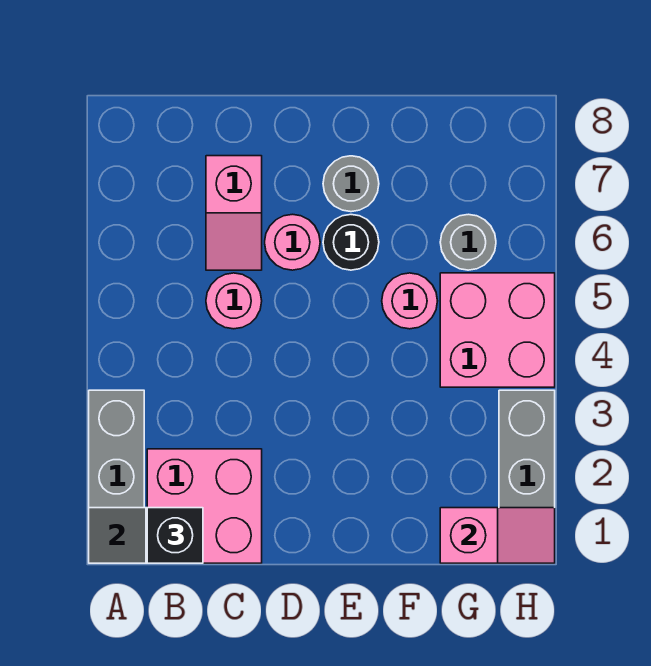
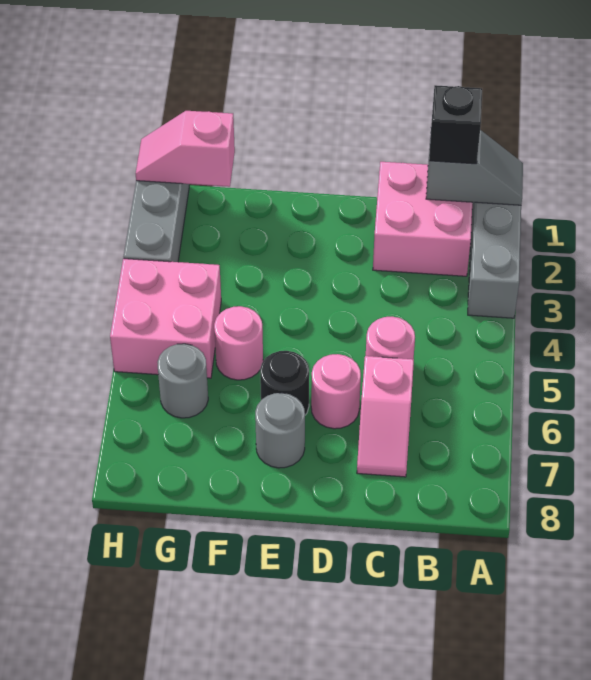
pink 1x2 slope [206,156,262,270] -> pink 1x2 slope turned to [357,356,414,477]

